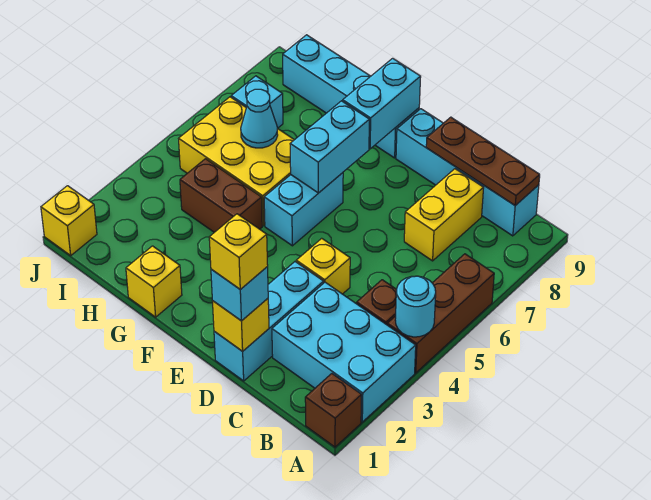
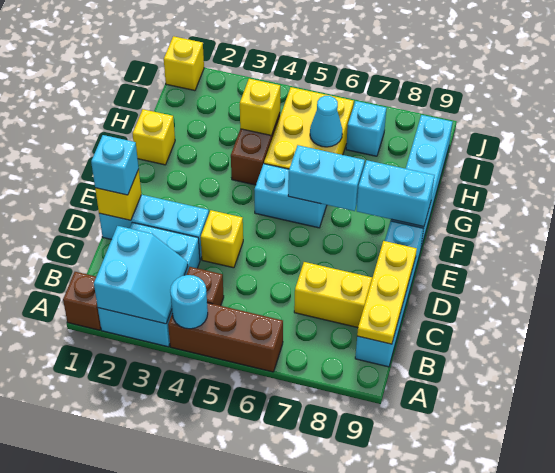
none -> cyan 2x2 slope [94,226,188,324]
brown 1x3 plate [426,117,540,205] -> yellow 1x3 plate [357,241,417,344]
yellow 1x1 brick [209,214,268,289] -> yellow 1x1 brick moved to [240,79,280,136]

